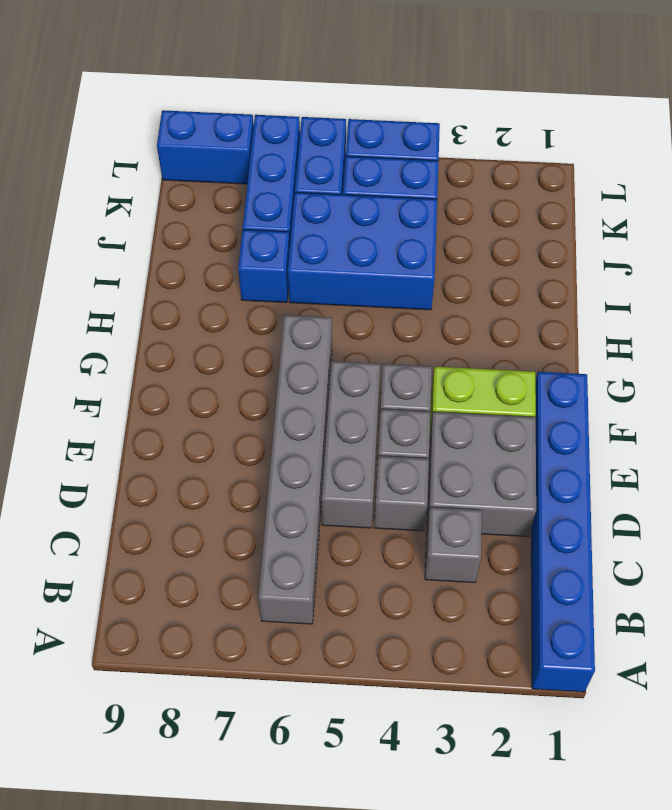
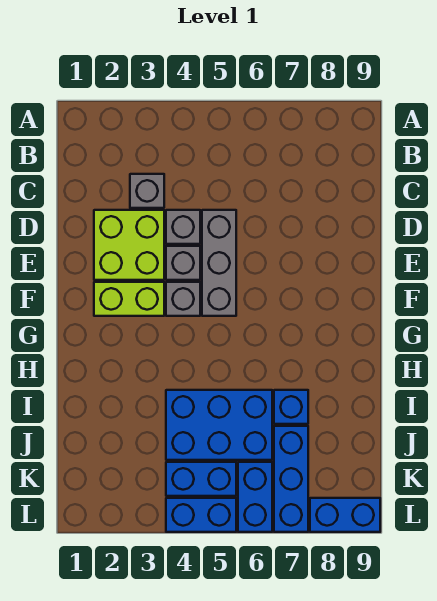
blue 1x6 brick [531,372,595,692] -> none
grey 1x6 brick [258,315,332,624] -> none
grey 2x2 brick [427,412,536,537] -> lime 2x2 brick [94,210,164,280]

